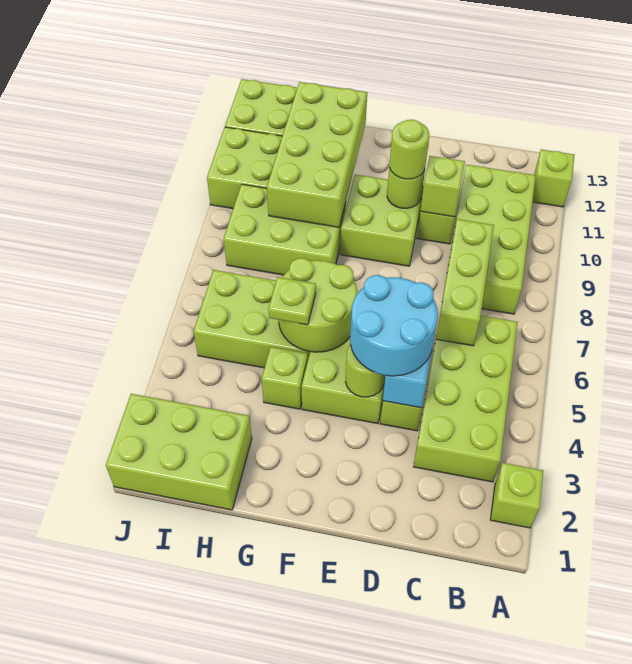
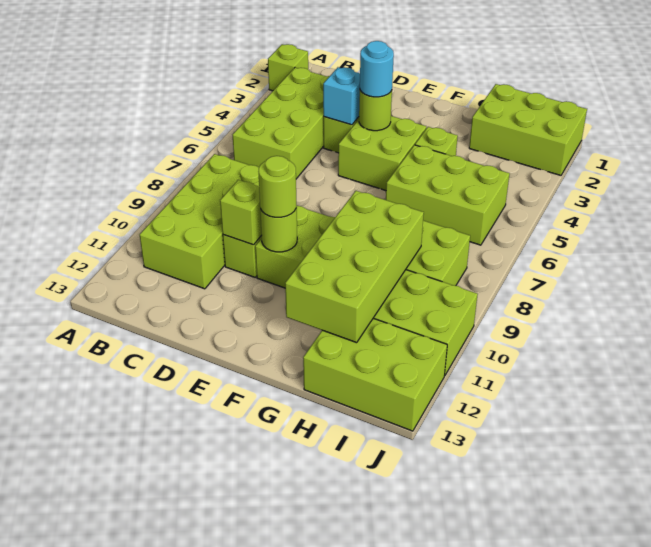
lime 1x1 brick [533,149,574,207] -> none
lime 1x3 brick [436,219,494,346] -> none
cyan 2x2 round brick [350,275,438,376] -> cyan 1x1 round brick [360,41,394,97]
lime 2x2 round brick [279,258,357,352] -> none
lime 1x1 plate [268,277,316,325] -> none

